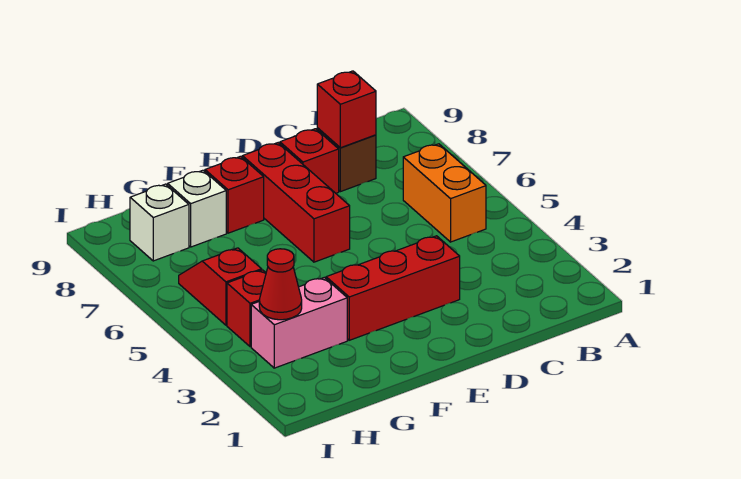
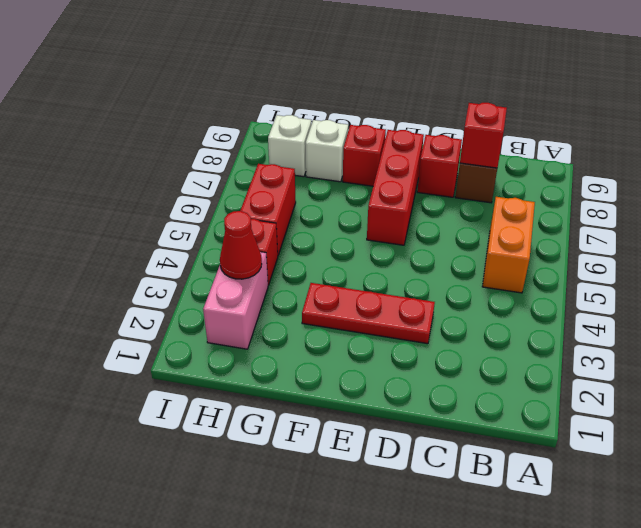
red 1x3 brick [326,236,460,340] -> red 1x3 plate [302,283,435,344]
pink 1x2 brick [251,278,347,368] -> pink 1x2 brick turned to [203,252,268,349]
red 1x2 slope [179,248,262,325] -> red 1x2 brick [240,164,296,255]

